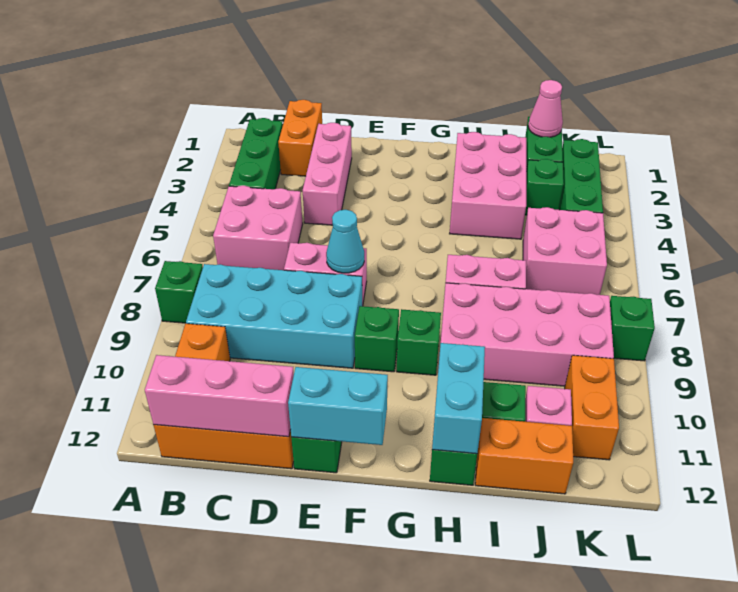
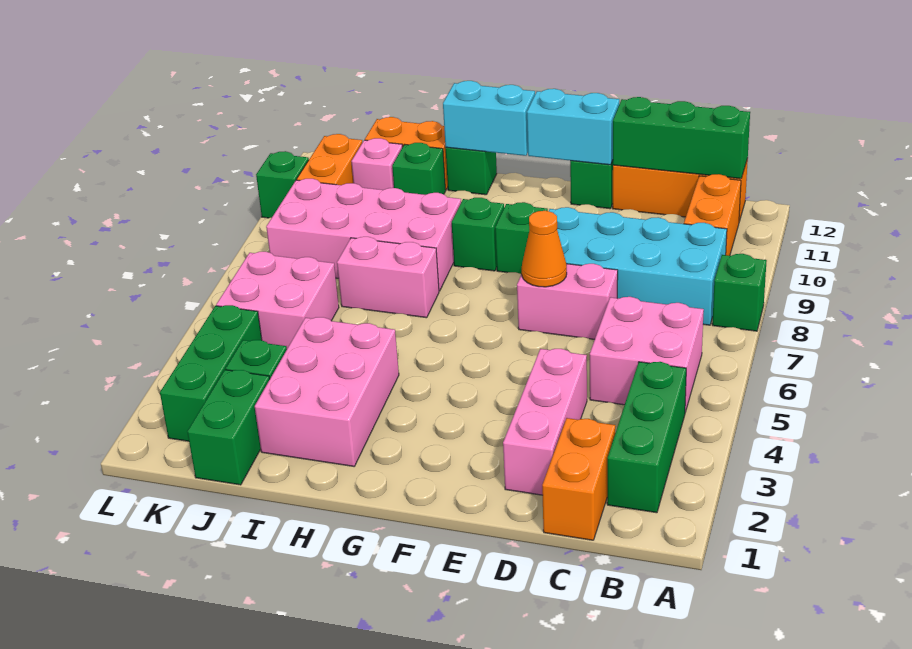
pink 1x3 brick [145,355,294,437] -> green 1x3 brick [613,97,750,179]
cyan 1x1 cone [326,210,364,273] -> orange 1x1 cone [522,211,567,287]
cyan 1x2 brick [432,343,485,454] -> cyan 1x2 brick turned to [443,81,535,156]
pink 1x1 cone [528,80,563,137] -> none
green 1x1 brick [610,296,655,361] -> green 1x1 brick moved to [256,151,309,218]

